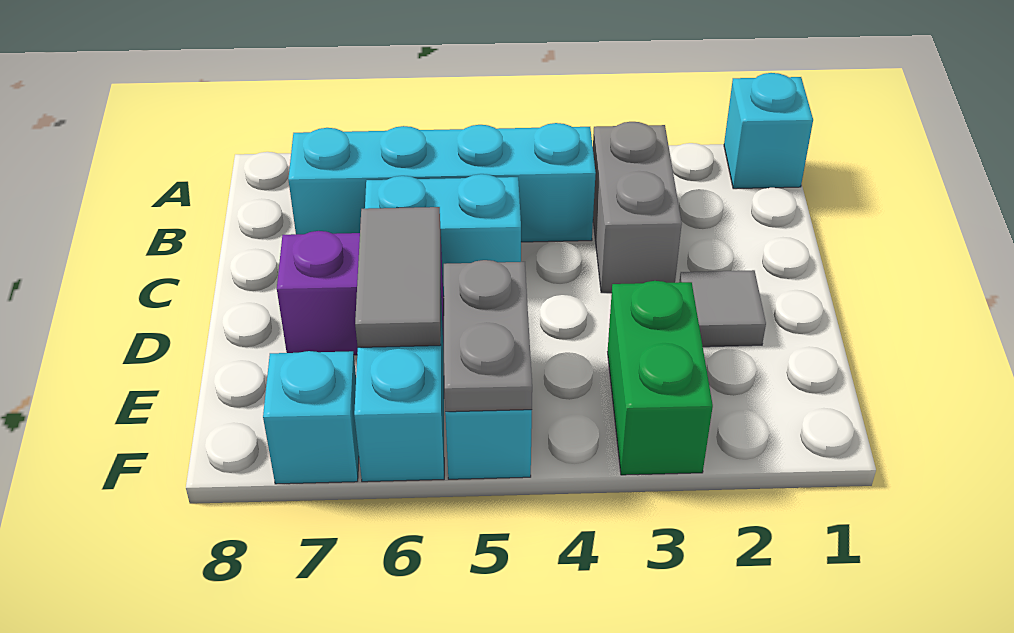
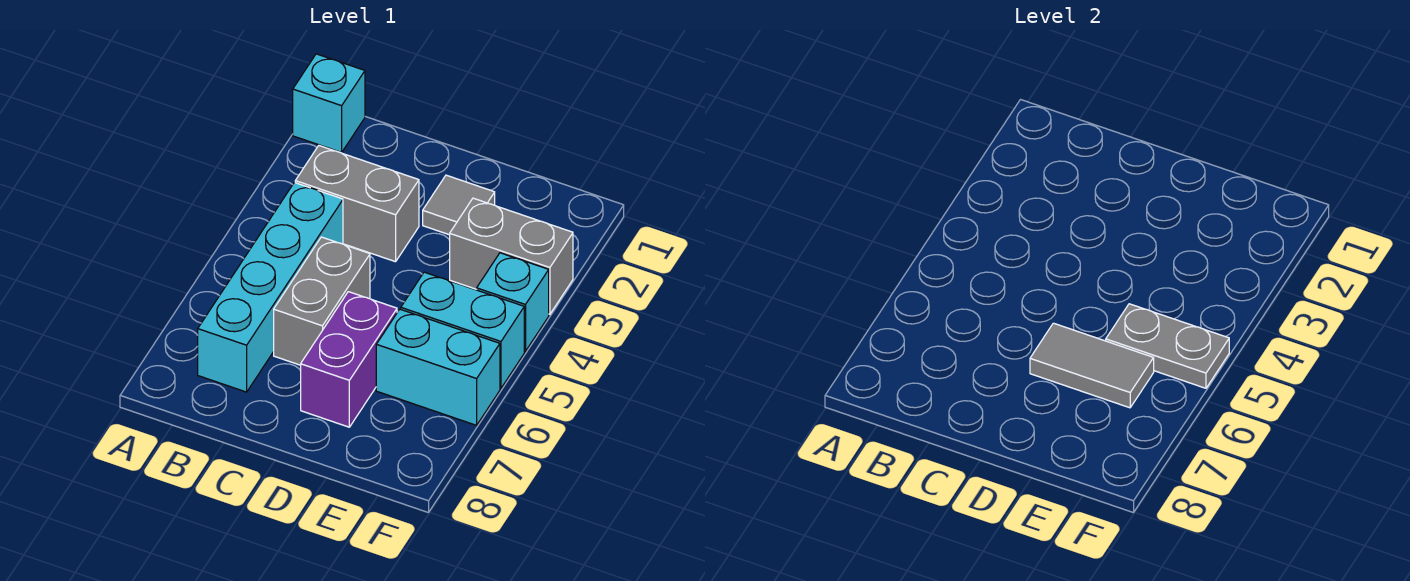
cyan 1x2 brick [365,174,521,296] -> grey 1x2 brick [274,237,370,365]
green 1x2 brick [608,281,713,475] -> grey 1x2 brick [450,198,573,314]
cyan 1x1 brick [263,351,359,484] -> cyan 1x1 brick moved to [477,253,549,351]

